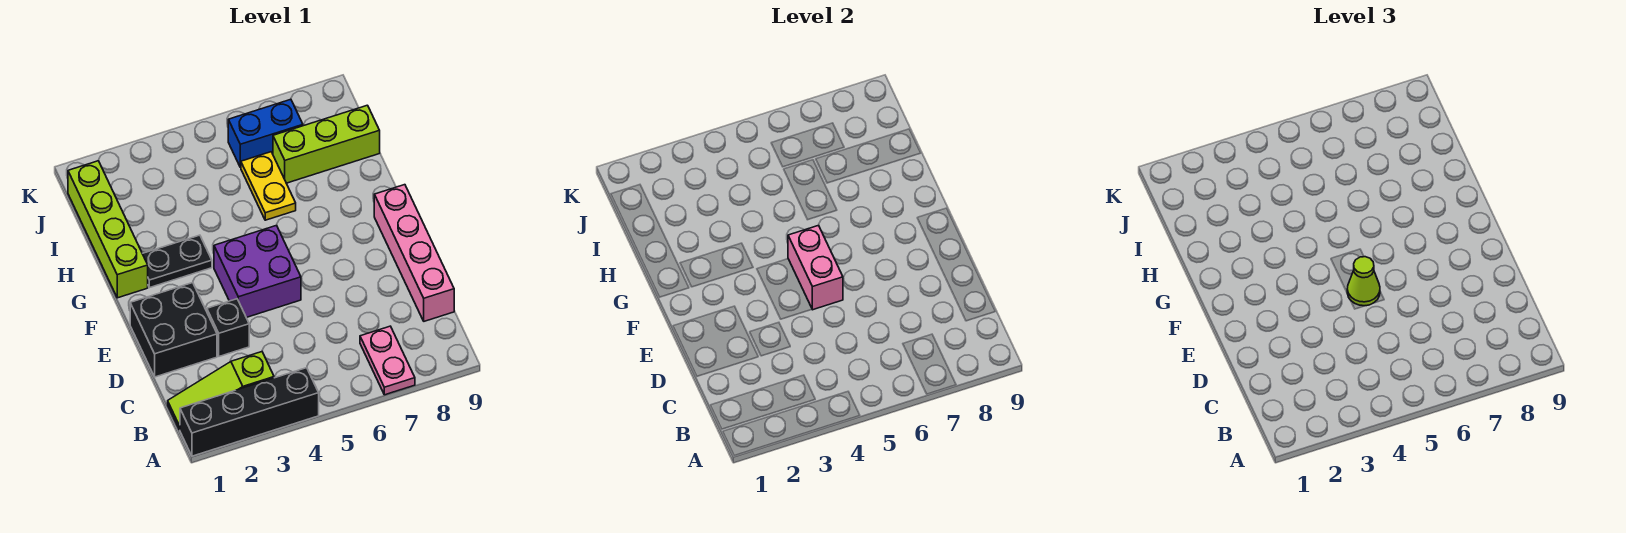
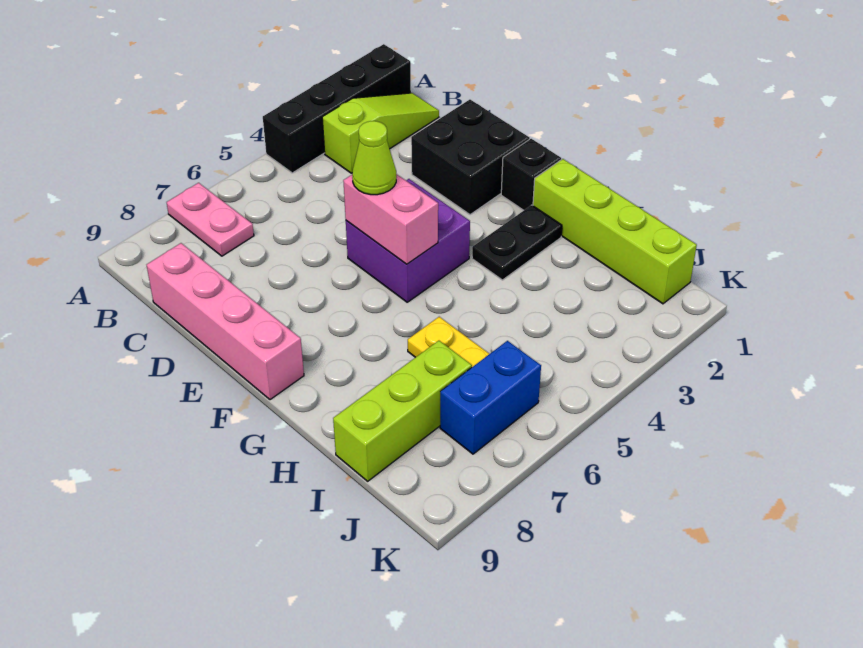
black 1x1 brick [207,299,249,356] -> black 1x1 brick moved to [501,139,561,210]

